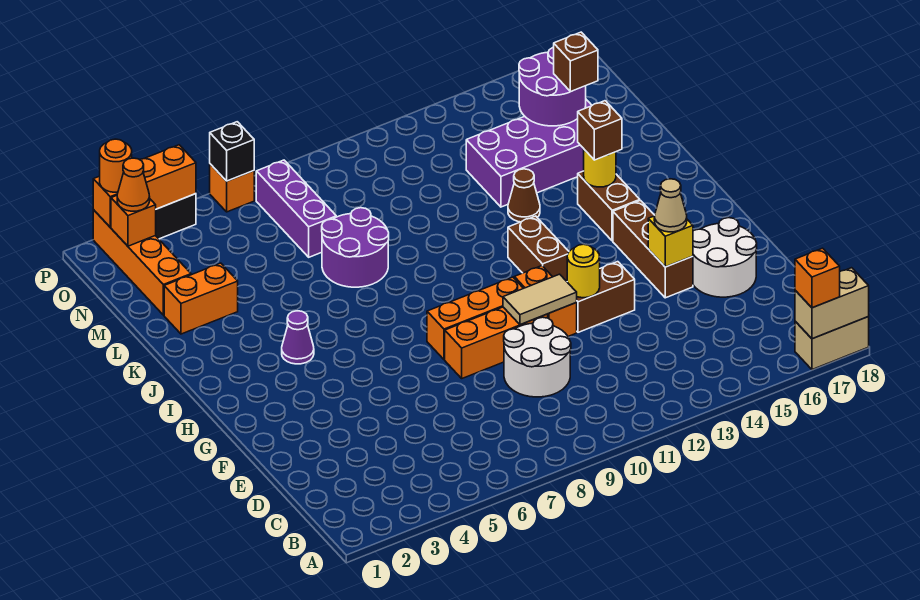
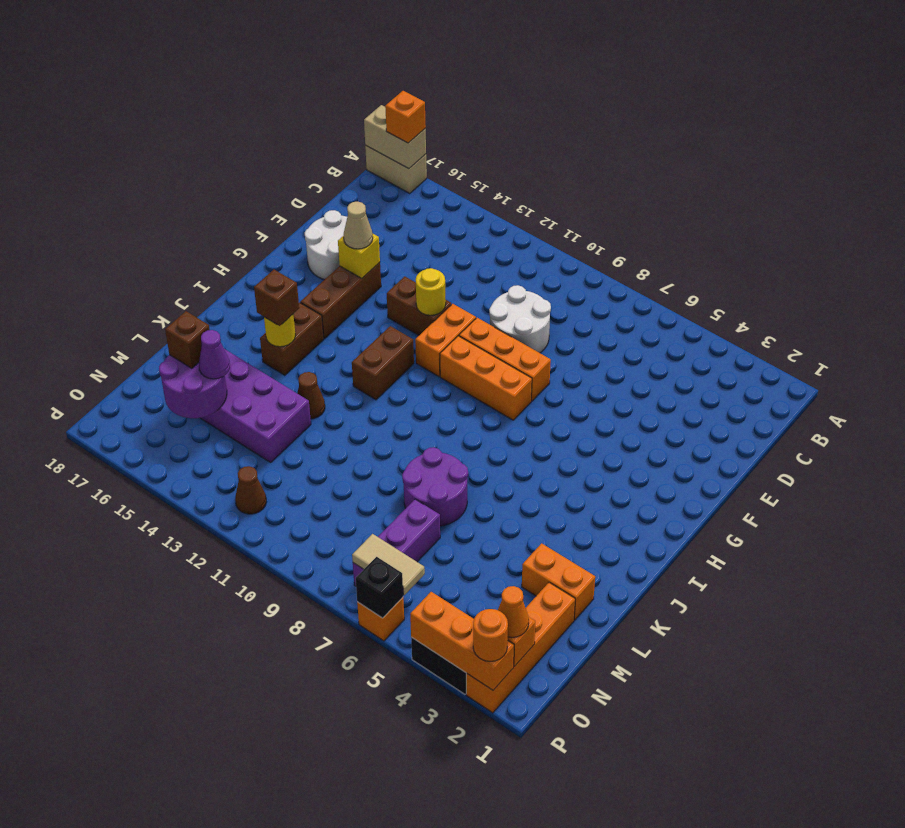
tan 1x2 tile [503,274,577,325] -> tan 1x2 tile moved to [352,534,425,595]
purple 1x1 cone [282,311,314,364] -> purple 1x1 cone moved to [199,330,230,379]
none -> brown 1x1 cone [235,466,266,514]

